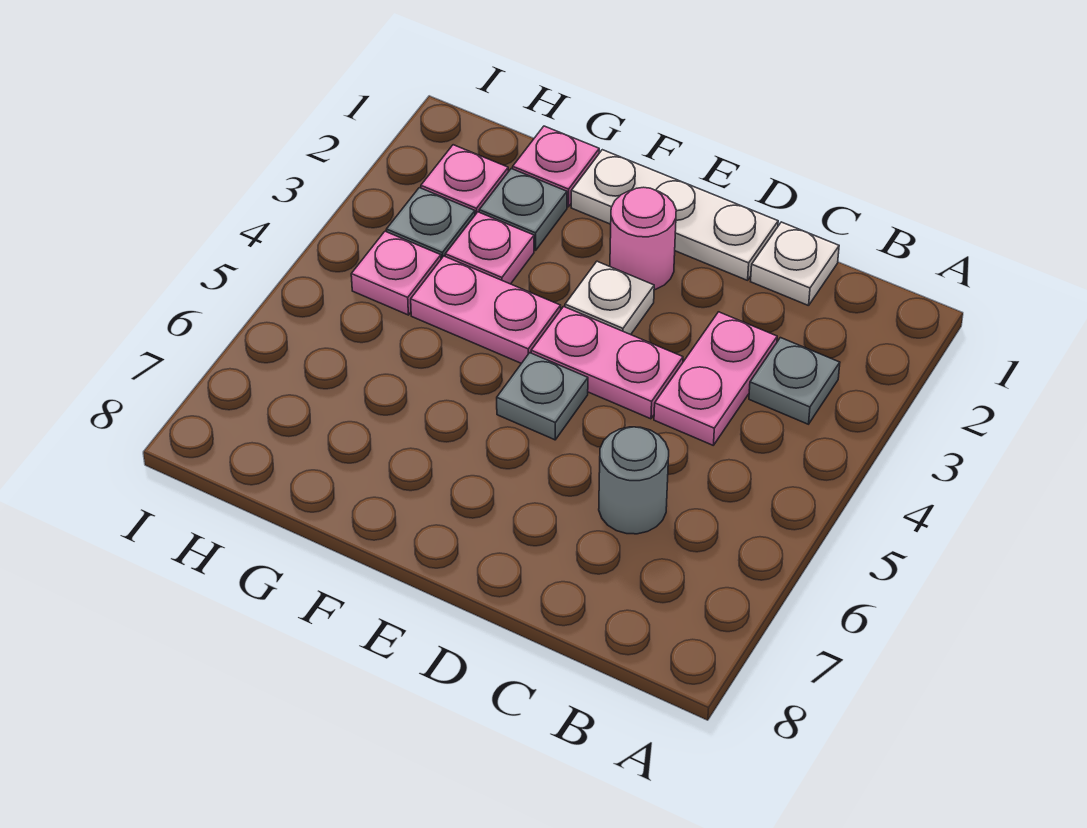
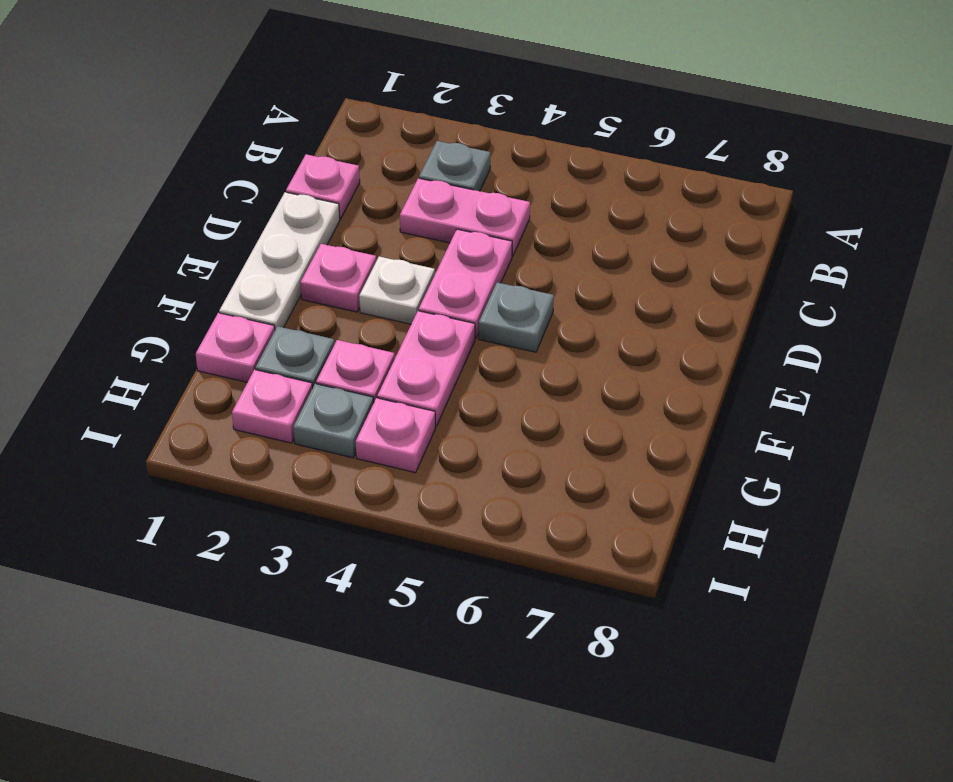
white 1x1 plate [751,222,839,306] -> pink 1x1 plate [286,154,360,219]
grey 1x1 round brick [599,427,669,534] -> none
pink 1x1 round brick [610,187,676,290] -> pink 1x1 plate [300,244,376,312]

